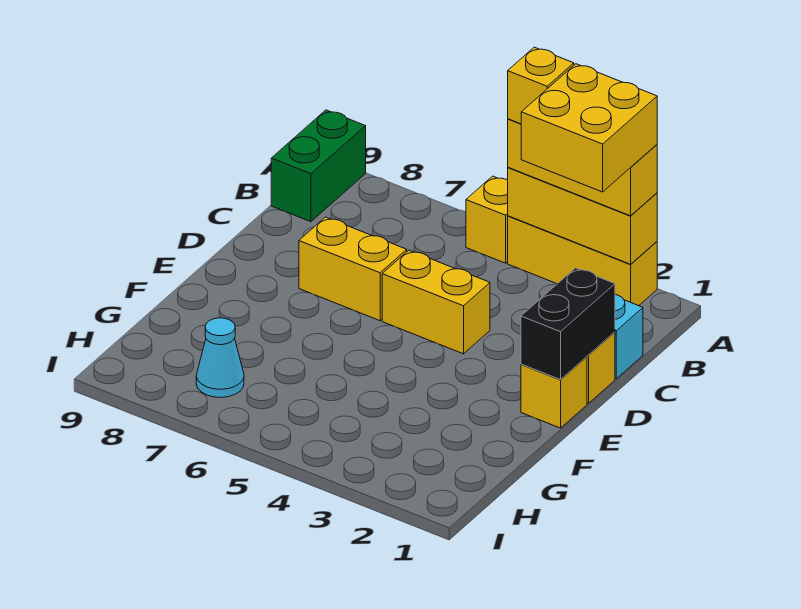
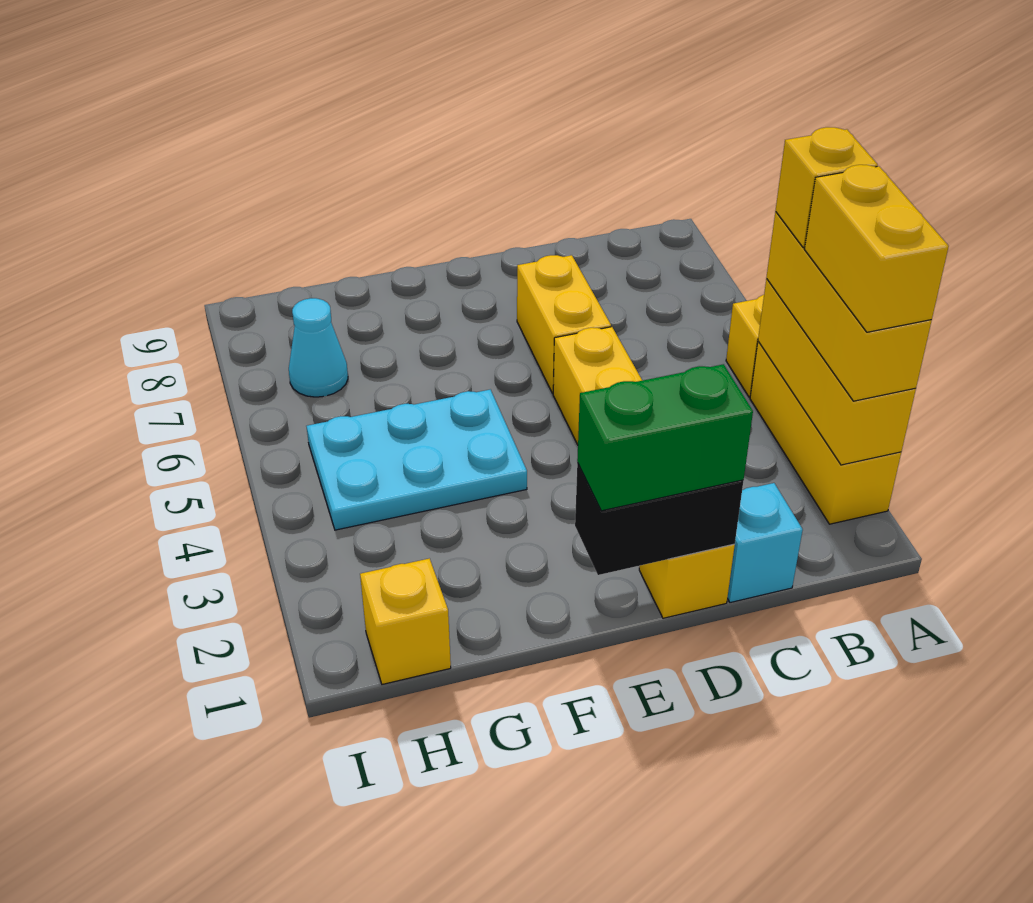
yellow 2x2 brick [521,64,657,192] -> yellow 1x2 brick [804,165,949,332]
green 1x2 brick [271,110,366,222] -> green 1x2 brick moved to [577,364,753,511]
yellow 1x1 brick [521,357,587,428] -> yellow 1x1 brick moved to [360,558,451,684]
none -> cyan 2x3 plate [307,390,527,530]

